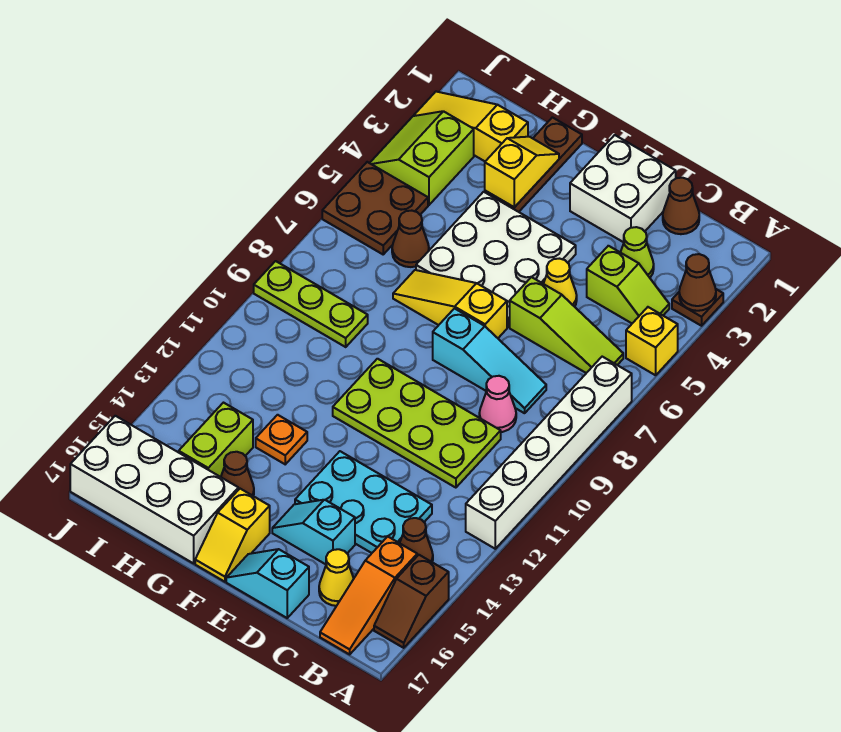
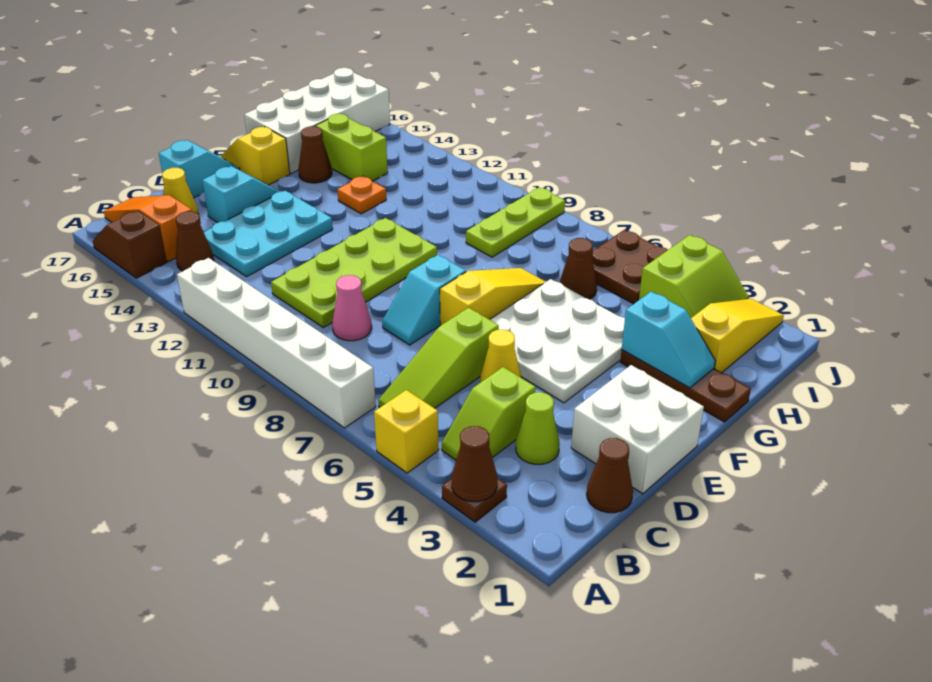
cyan 1x3 slope [433,309,546,413] -> cyan 1x2 slope [382,255,466,345]
yellow 1x2 slope [485,137,559,207] -> cyan 1x2 slope [622,292,715,388]
lime 2x2 slope [370,111,474,205] -> lime 2x2 slope turned to [639,235,749,318]

